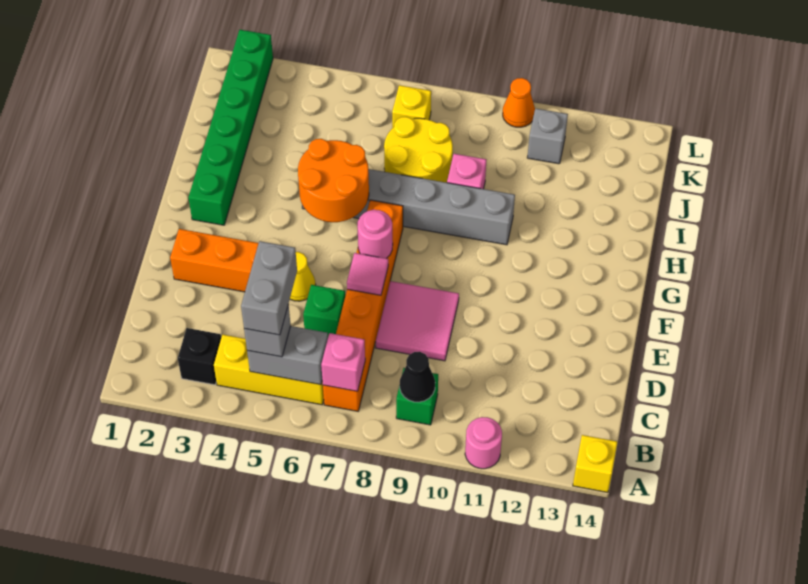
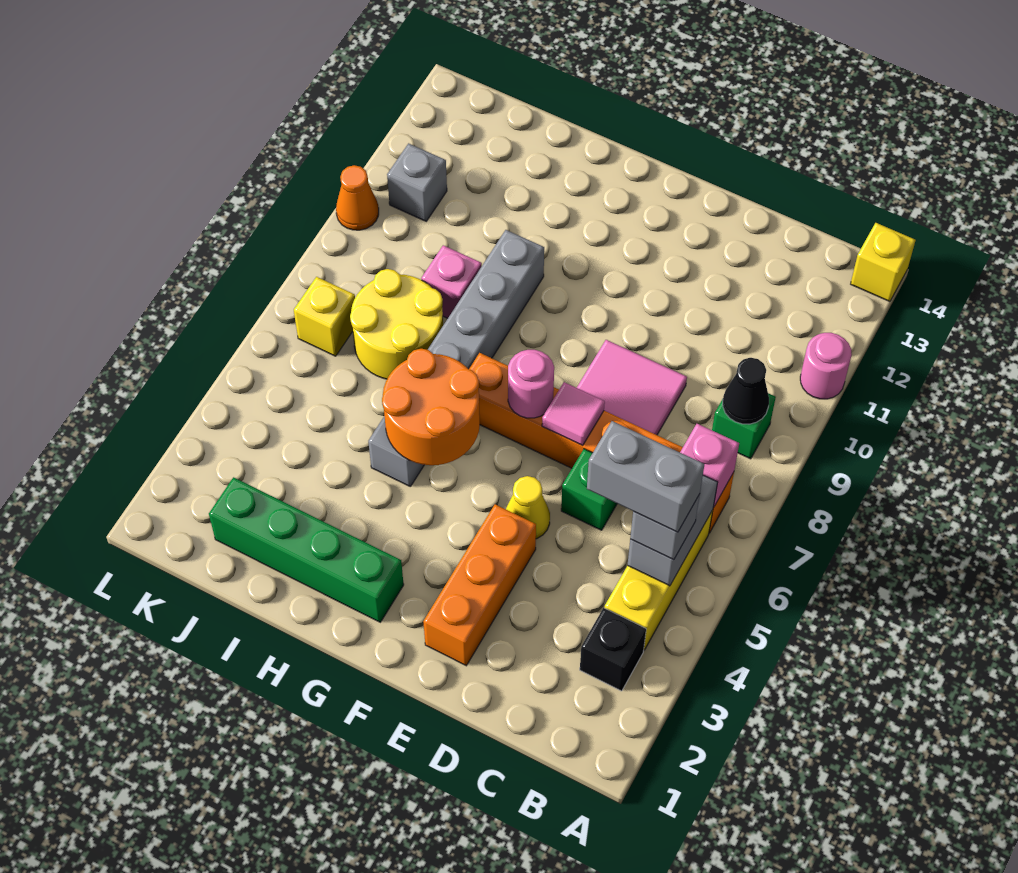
green 1x6 brick [188,30,273,225] -> green 1x4 brick [209,477,404,622]

